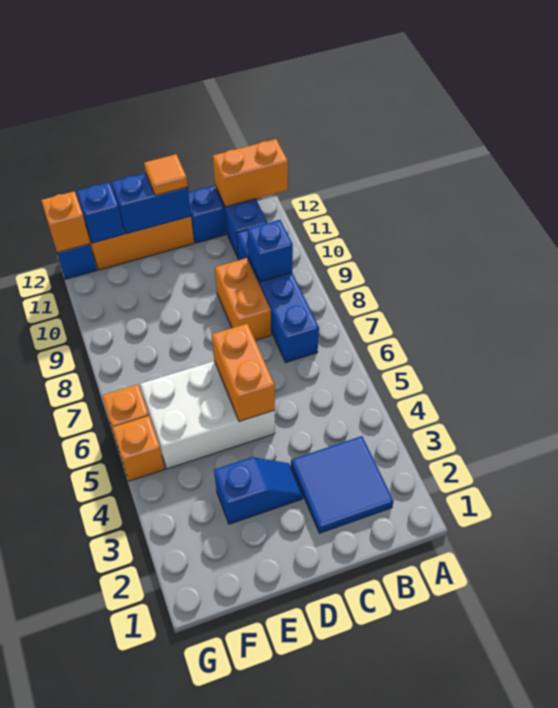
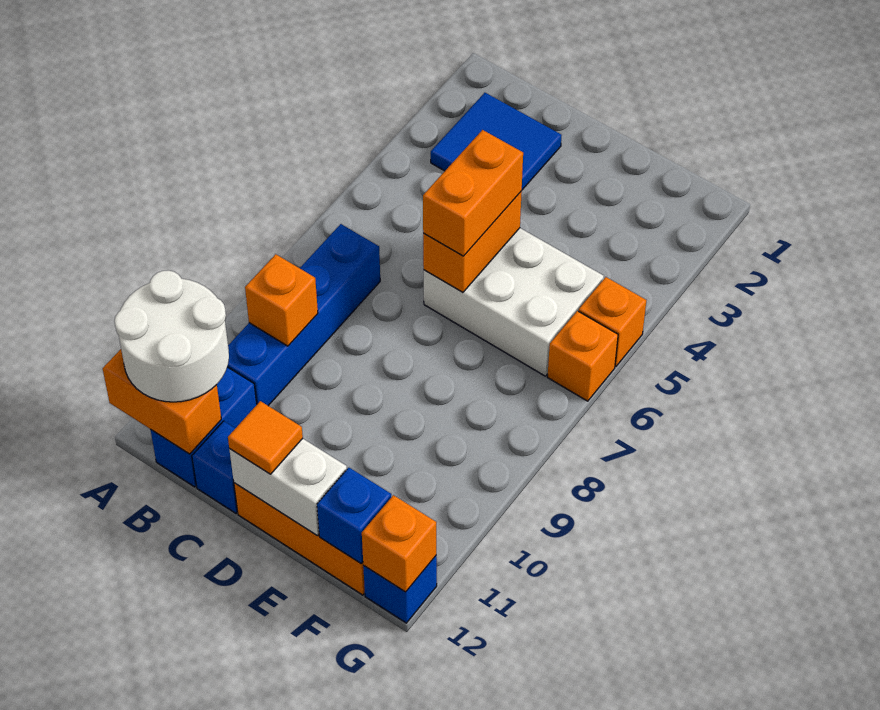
none -> white 2x2 round brick [114,270,229,402]
blue 1x1 brick [247,220,293,282] -> orange 1x1 brick [245,254,318,346]
orange 1x2 brick [215,258,271,340] -> orange 1x2 brick moved to [423,130,523,256]
blue 1x2 slope [214,457,303,524] -> none
blue 1x2 brick [111,173,191,234] -> white 1x2 brick [229,439,347,535]

